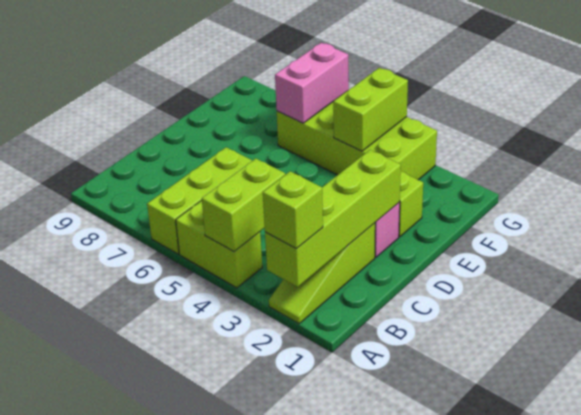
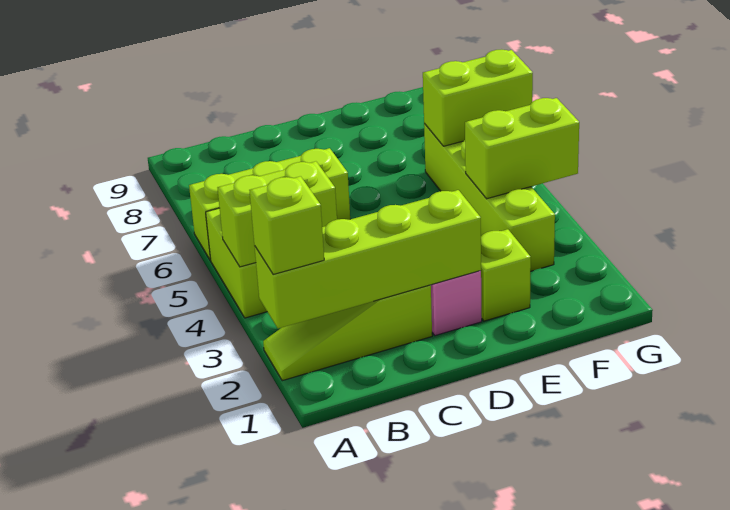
lime 2x4 brick [277,102,437,180] -> lime 1x4 brick [424,123,555,271]
pink 1x2 brick [275,43,349,123] -> lime 1x2 brick [423,50,533,146]

